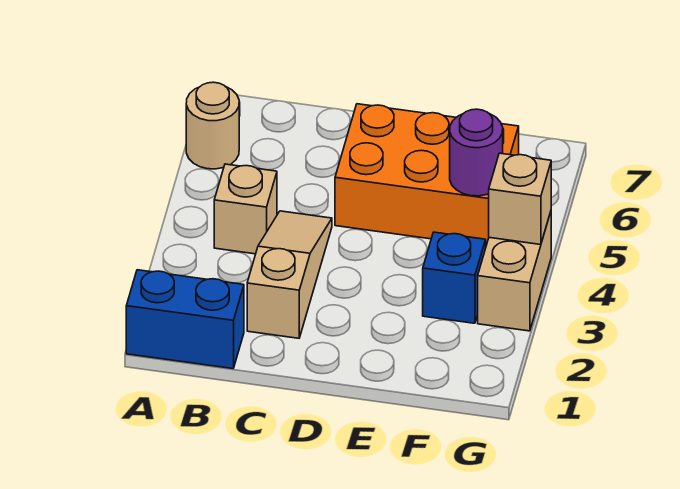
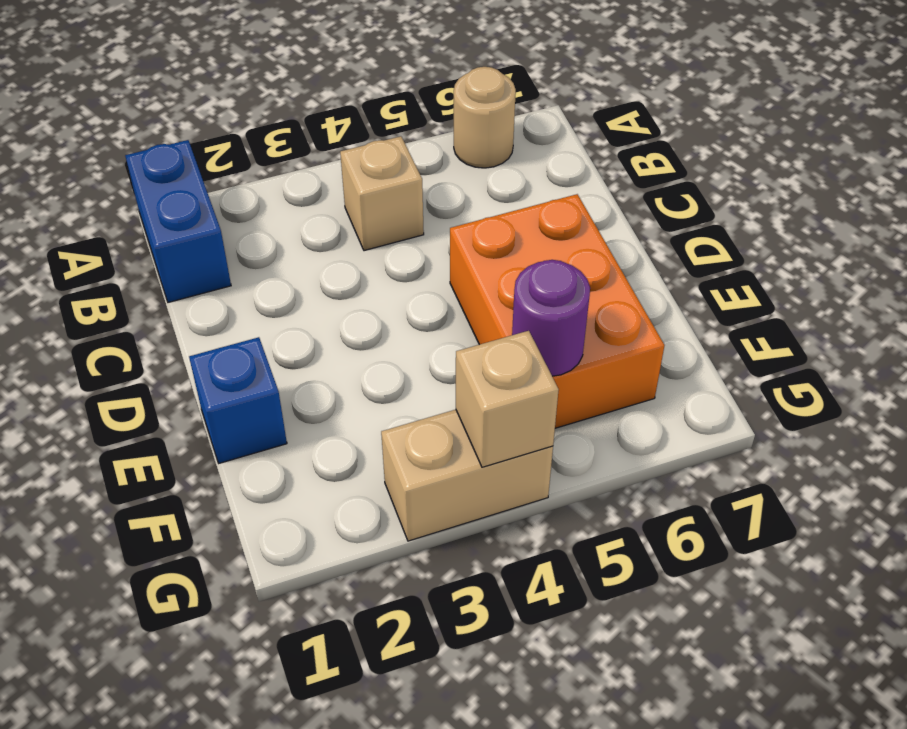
tan 1x3 slope [247,211,332,338] -> none
blue 1x1 brick [423,232,486,323] -> blue 1x1 brick moved to [189,337,287,463]

